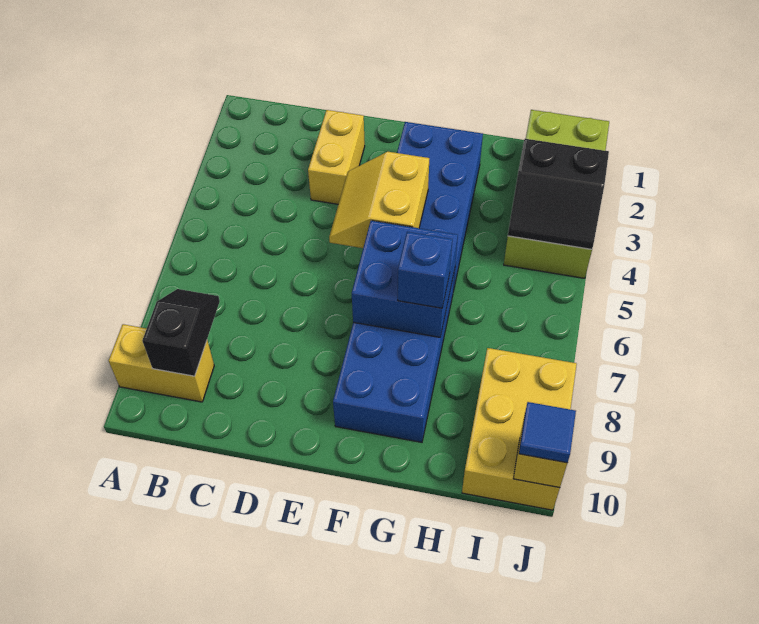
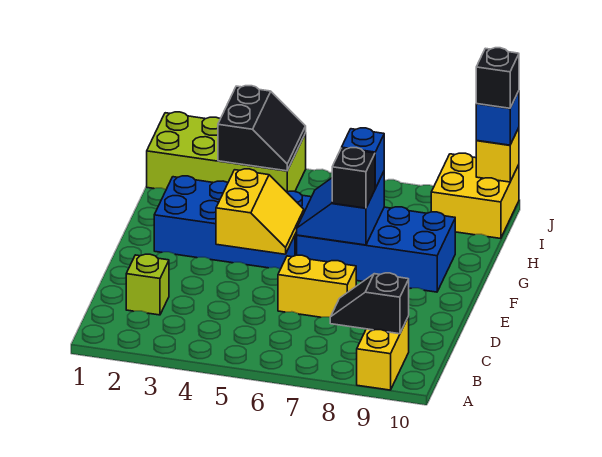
none -> lime 1x1 brick [126,254,169,315]
yellow 1x2 brick [308,110,365,204] -> yellow 1x2 brick moved to [278,255,356,317]
yellow 2x2 slope [329,152,429,248] -> yellow 2x2 slope turned to [216,169,304,254]
blue 2x2 brick [352,221,458,337] -> blue 2x2 slope [297,172,384,245]
none -> black 1x1 brick [332,148,375,208]
yellow 2x3 brick [462,348,577,510] -> yellow 2x2 brick [431,153,519,239]
blue 1x1 tile [519,402,576,463] -> blue 1x1 brick [476,91,519,145]
none -> black 1x1 brick [476,48,519,108]

